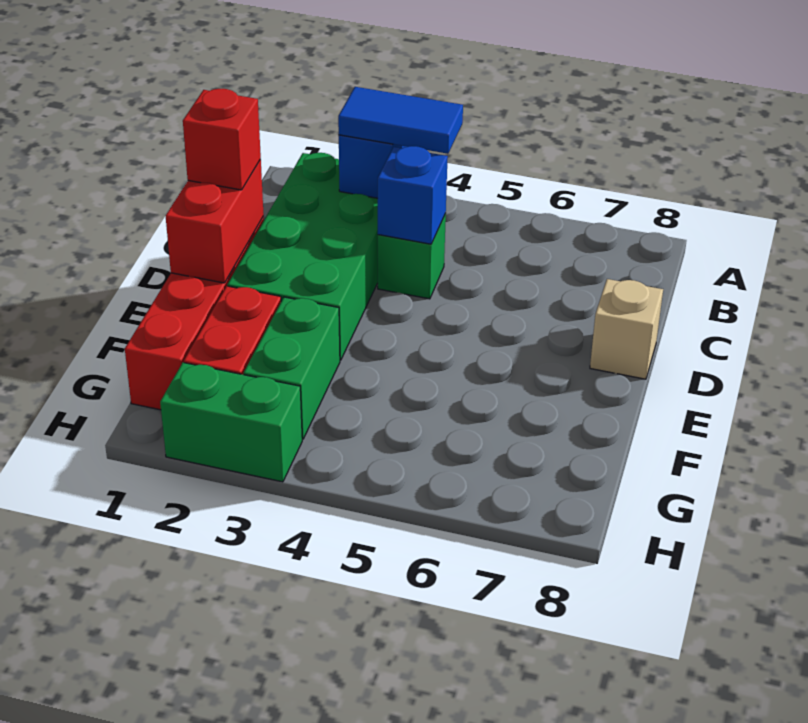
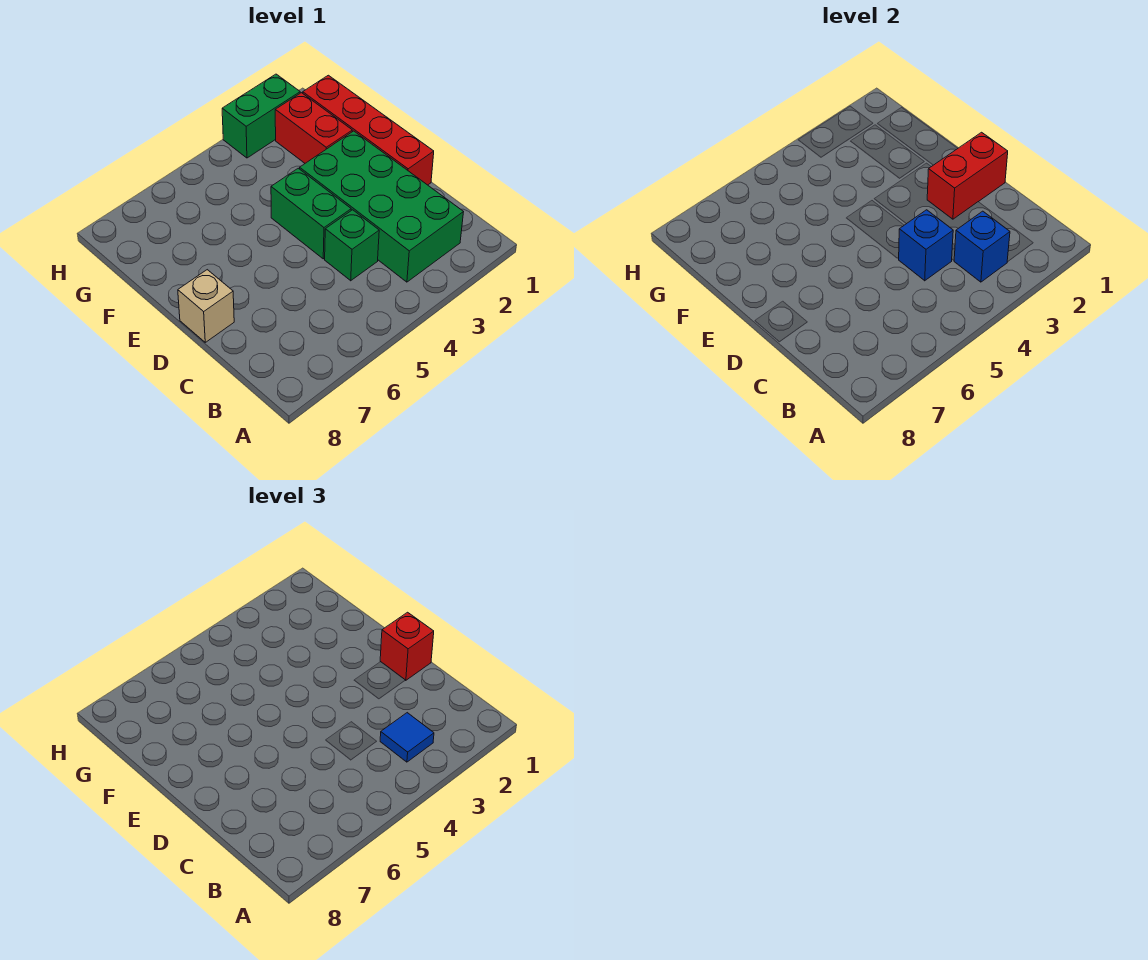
blue 1x2 tile [338,87,463,154] -> blue 1x1 tile [380,713,434,762]
red 1x2 brick [166,160,264,283] -> red 1x2 brick turned to [927,132,1008,219]
green 1x2 brick [244,297,340,439] -> green 1x2 brick moved to [271,168,351,259]

